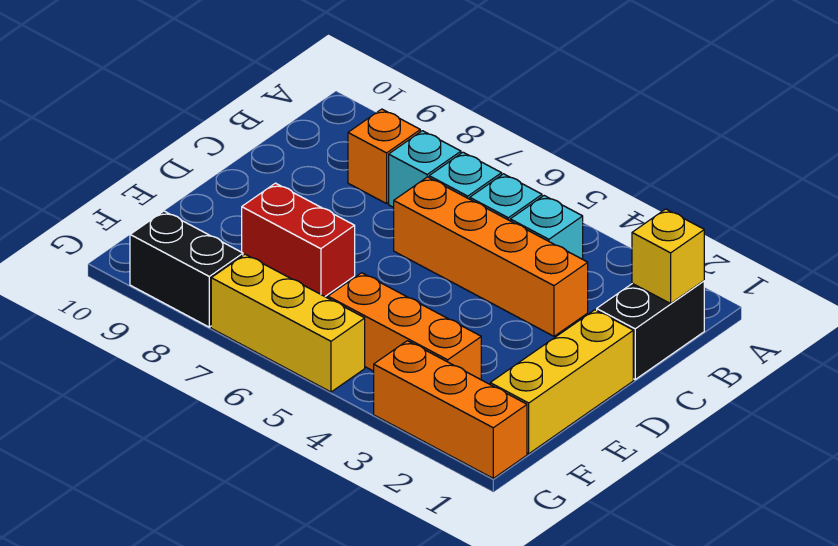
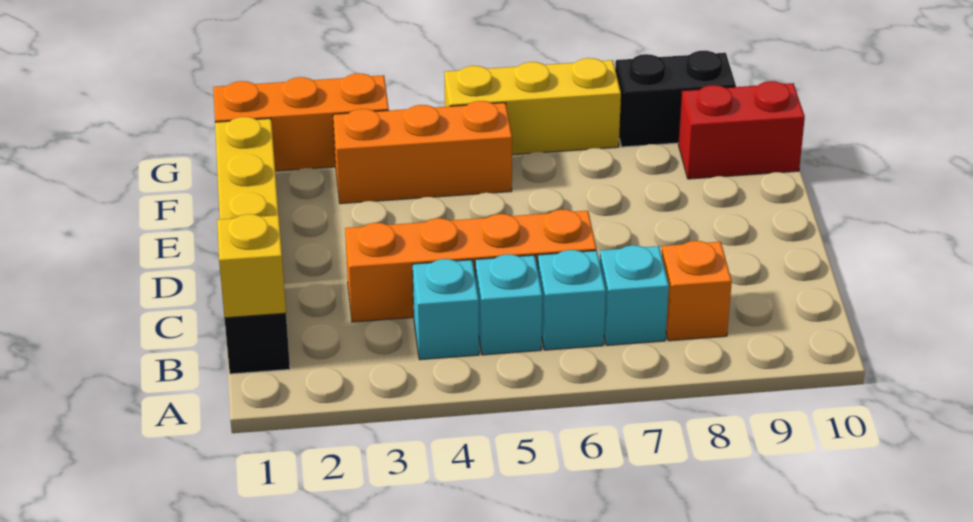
red 1x2 brick [242,183,355,296] -> red 1x2 brick moved to [678,81,805,179]

